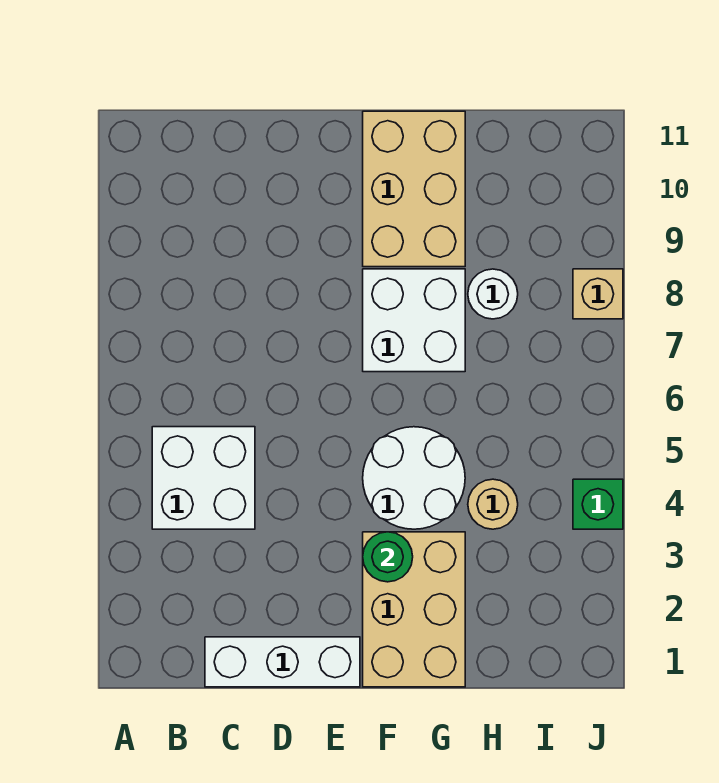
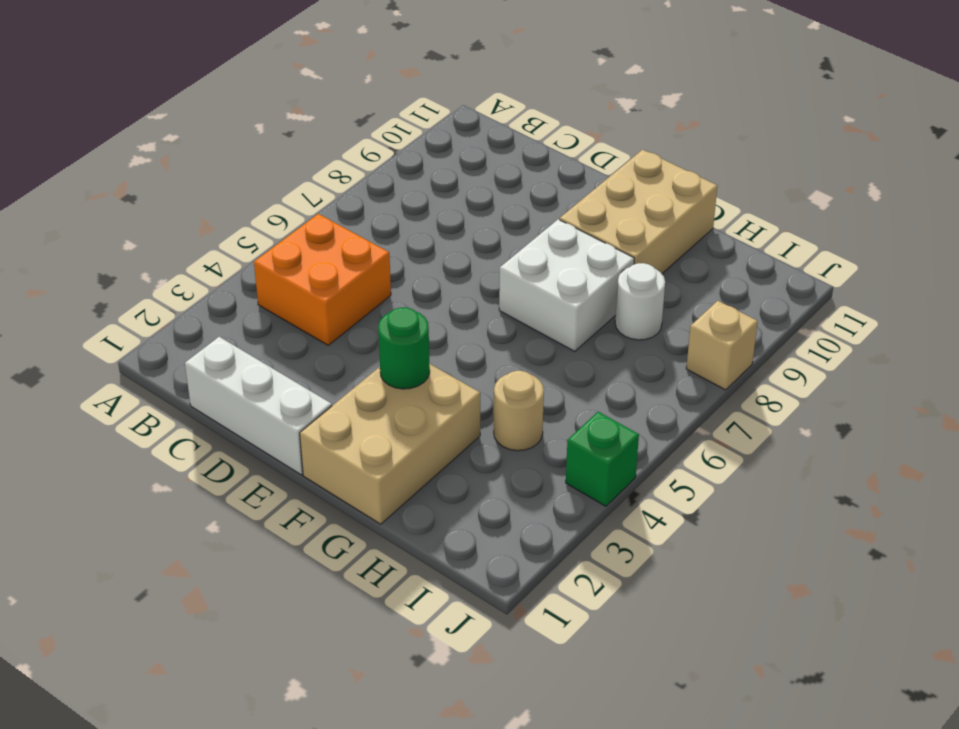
white 2x2 brick [152,427,255,529] -> orange 2x2 brick [254,214,391,345]
white 2x2 round brick [363,427,465,529] -> none

